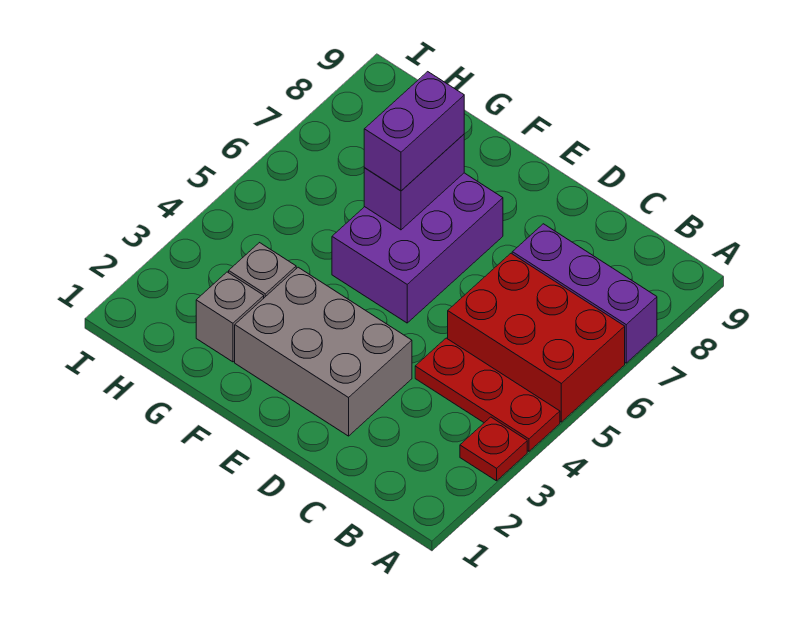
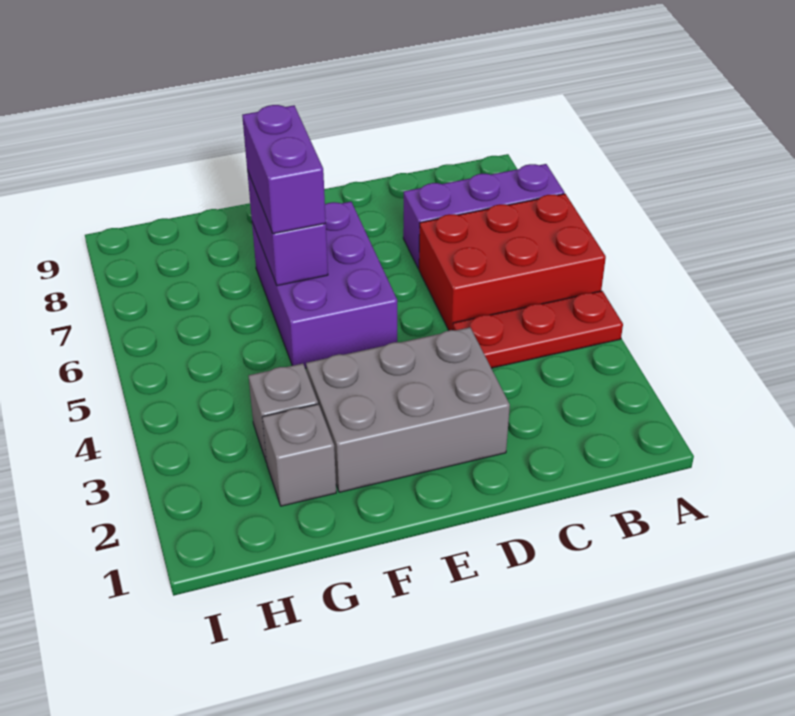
red 1x1 plate [460,417,527,481] -> none

